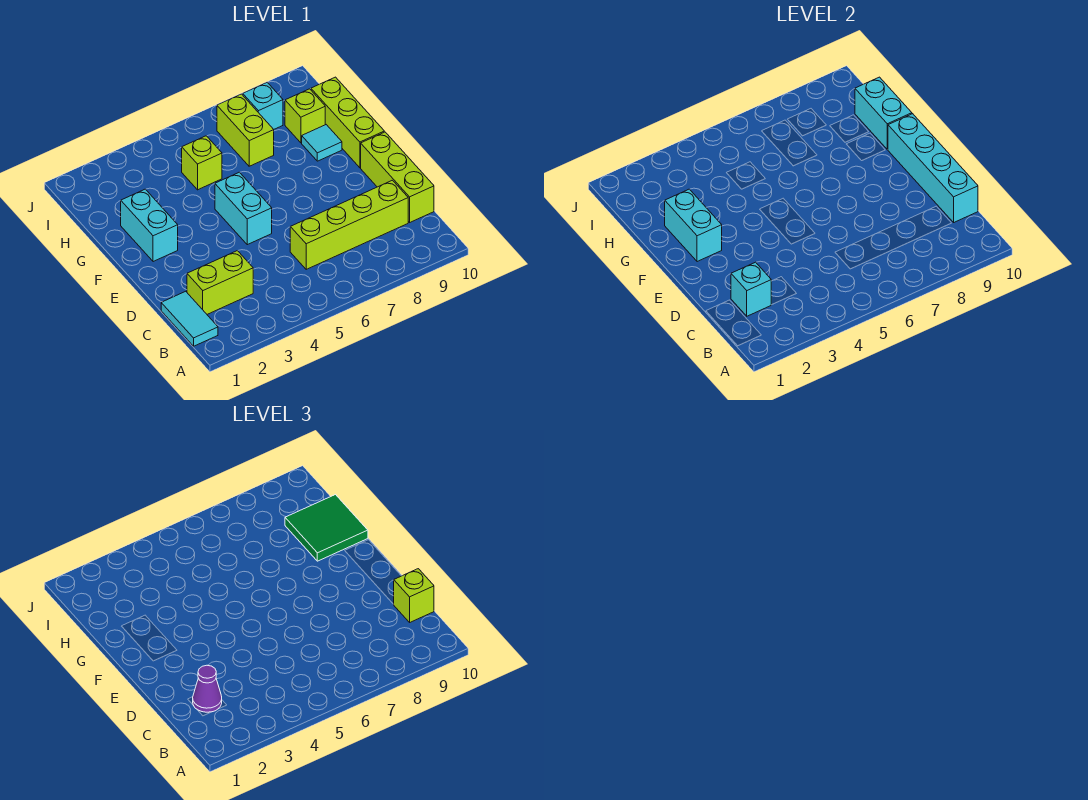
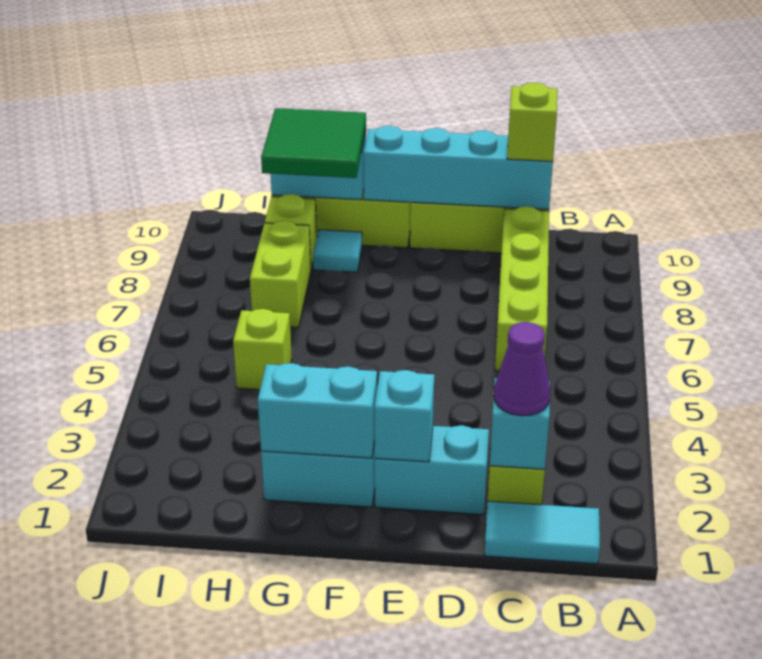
cyan 1x2 brick [215,172,272,245] -> cyan 1x2 brick moved to [375,425,489,515]
lime 1x2 brick [217,94,274,166] -> lime 1x2 brick turned to [250,221,311,328]
cyan 1x1 brick [243,82,283,129] -> cyan 1x1 brick moved to [374,370,434,462]

